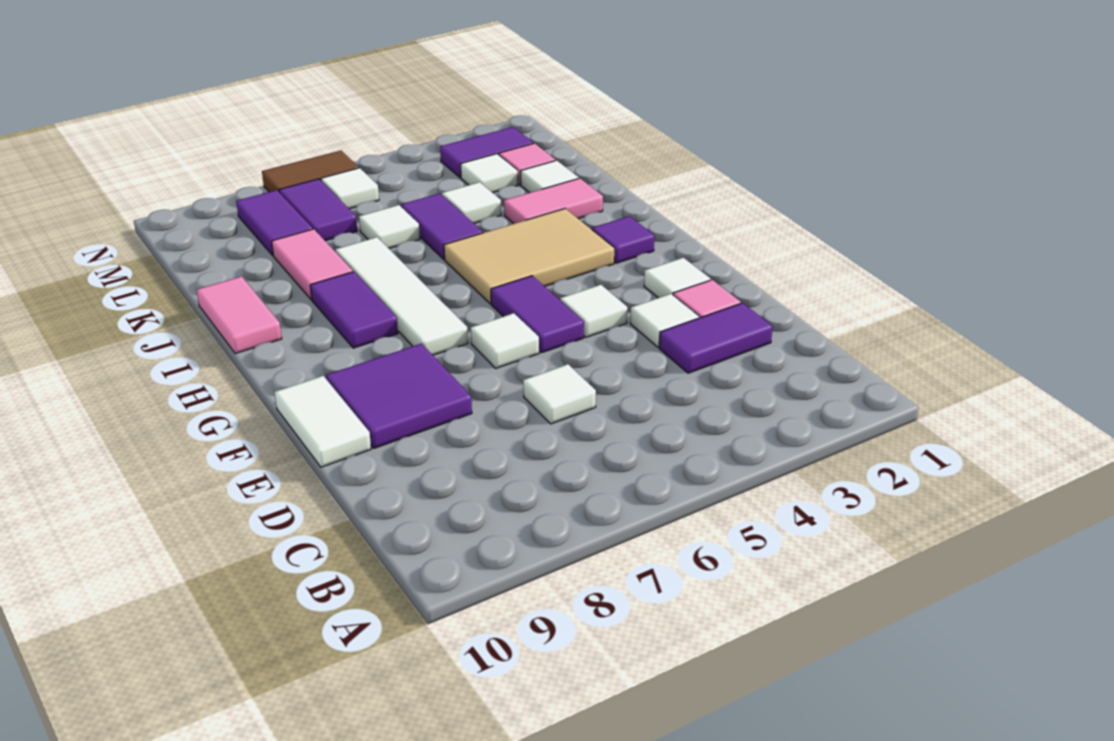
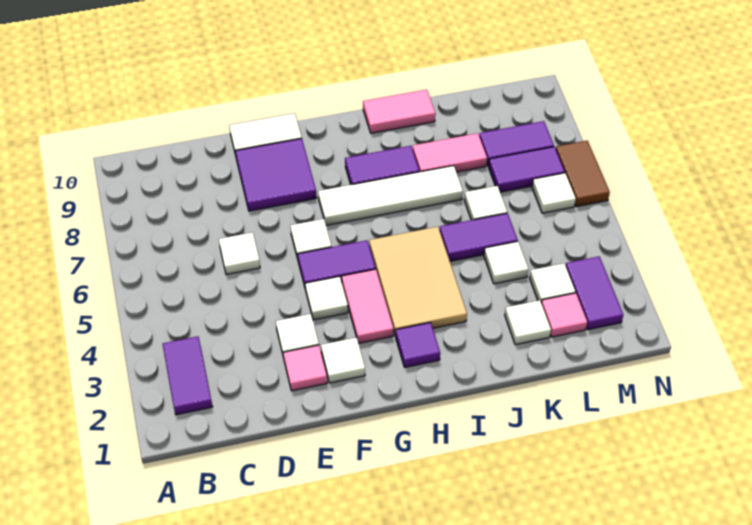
purple 1x2 tile [659,303,773,373] -> purple 1x2 tile moved to [163,336,212,415]
pink 1x2 tile [504,178,603,224] -> pink 1x2 tile moved to [342,269,393,343]

